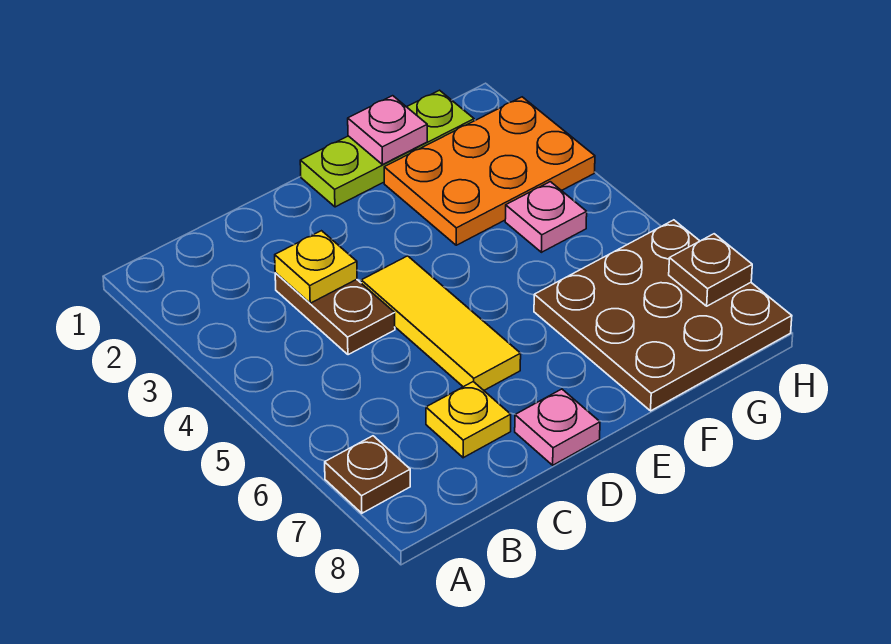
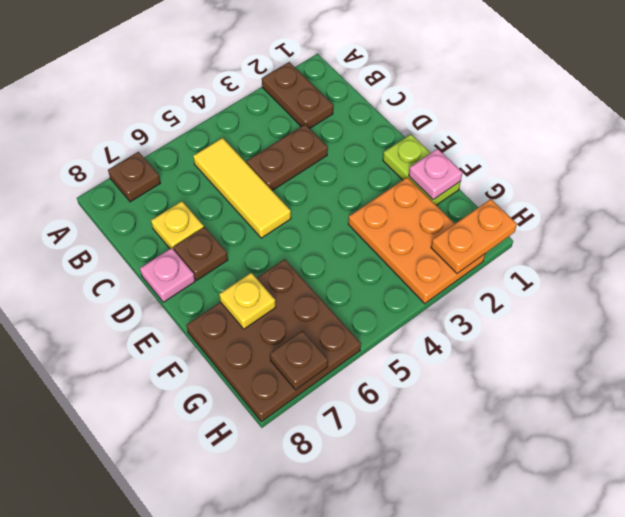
none -> brown 1x2 plate [262,62,333,128]
yellow 1x1 plate [275,231,357,303] -> yellow 1x1 plate moved to [219,273,276,329]
yellow 1x3 tile [361,256,521,390] -> yellow 1x3 tile turned to [193,138,291,238]
none -> brown 1x1 plate [173,227,228,280]
lime 1x3 plate [300,90,474,207] -> lime 1x2 plate [383,134,461,205]
pink 1x1 plate [505,182,587,252] -> none
none -> orange 1x2 plate [431,199,517,273]

